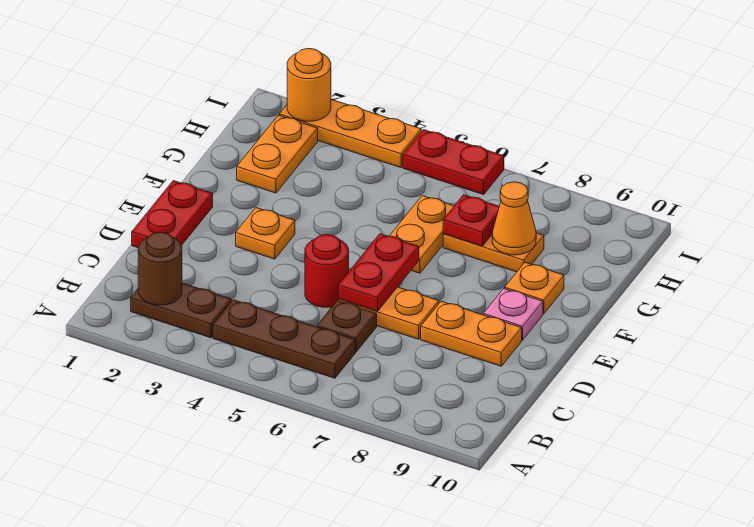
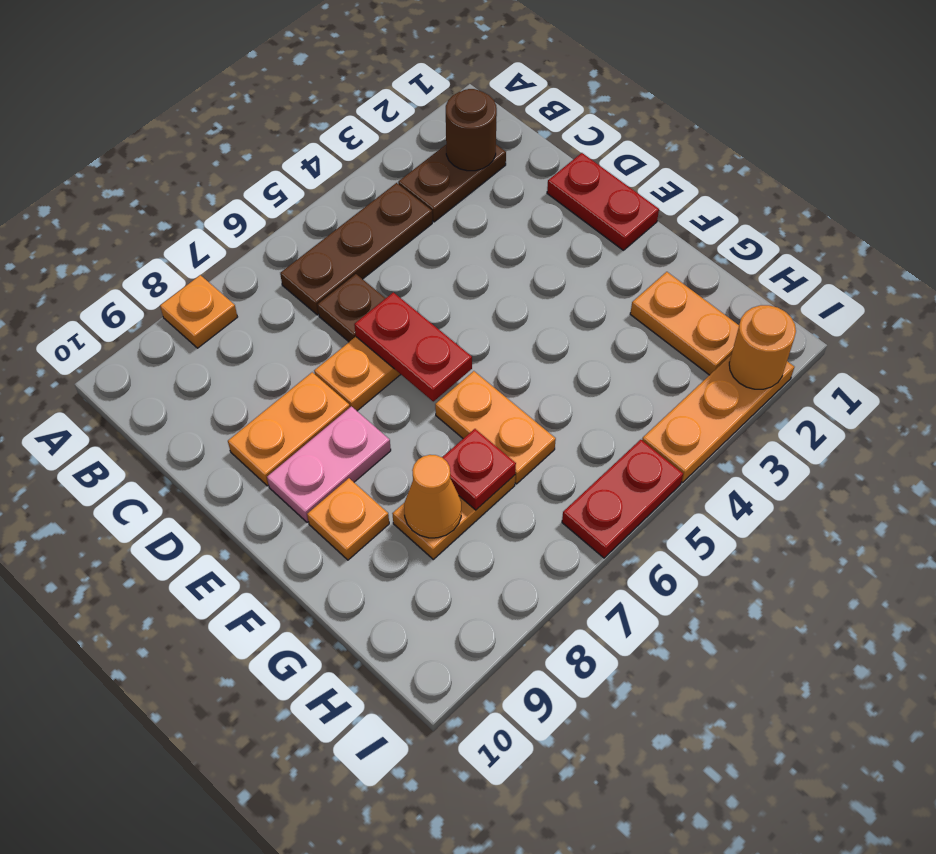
red 1x1 round brick [305,235,349,307] -> none
orange 1x1 plate [236,208,295,259] -> orange 1x1 plate moved to [160,275,237,348]
pink 1x1 plate [483,289,543,340] -> pink 1x2 plate [267,406,391,522]

